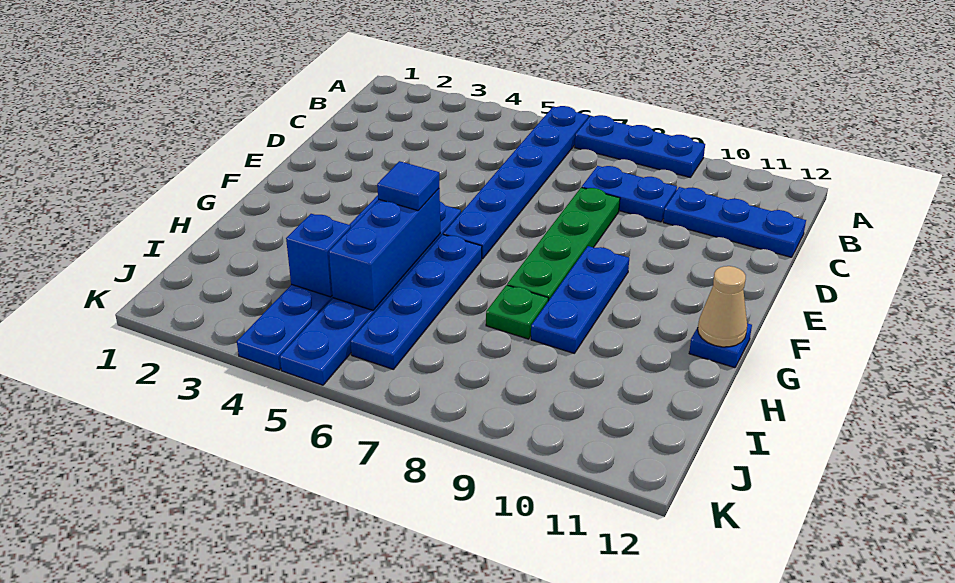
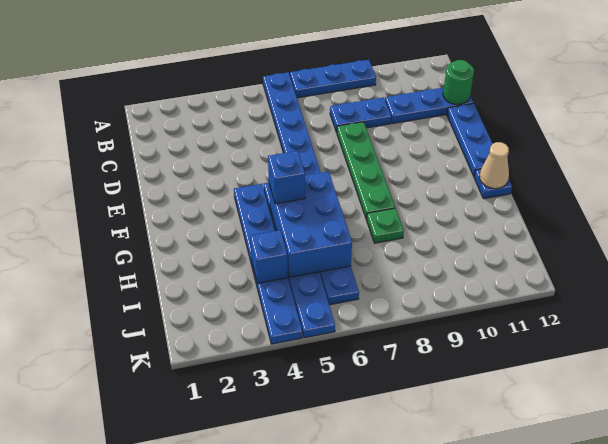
none -> green 1x1 round brick [443,60,474,105]
blue 1x3 plate [531,246,629,353] -> blue 1x3 plate moved to [447,103,493,176]
blue 1x3 brick [329,188,440,310] -> blue 2x3 brick [269,171,352,277]
blue 1x1 tile [377,161,439,210] -> blue 1x1 brick [268,151,305,204]

